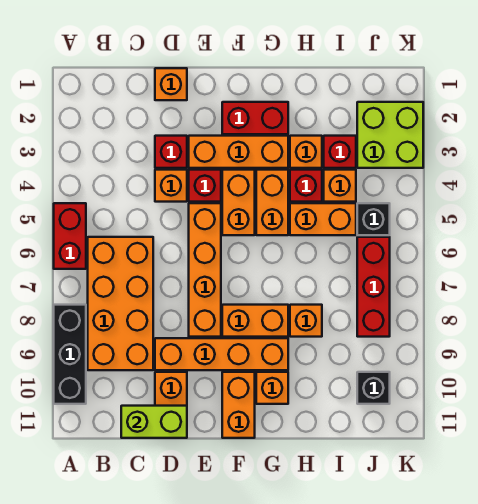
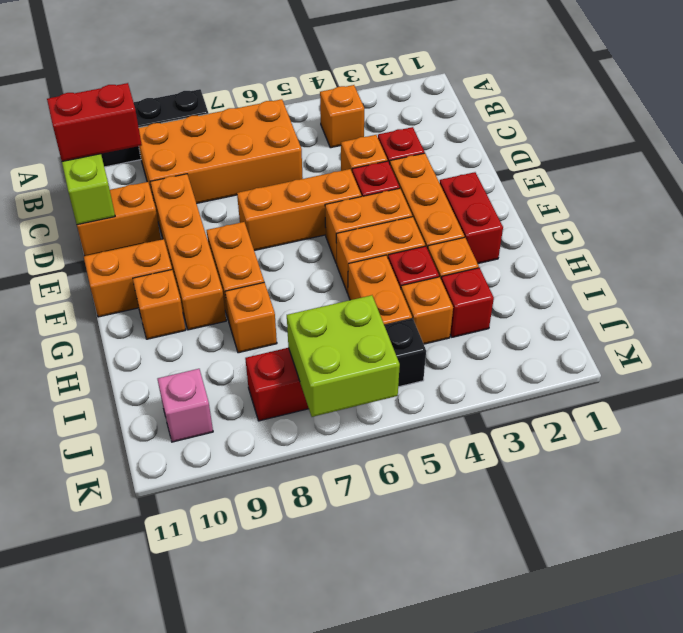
red 1x2 brick [54,203,86,269] -> red 1x2 brick moved to [47,83,142,161]
orange 1x1 brick [155,68,187,100] -> orange 1x1 brick moved to [320,85,364,148]
orange 1x4 brick [189,203,221,337] -> orange 1x3 brick [237,169,361,251]
lime 2x2 brick [357,102,423,168] -> lime 2x2 brick moved to [287,295,400,417]
black 1x1 brick [357,372,390,404] -> pink 1x1 brick [158,369,213,442]

